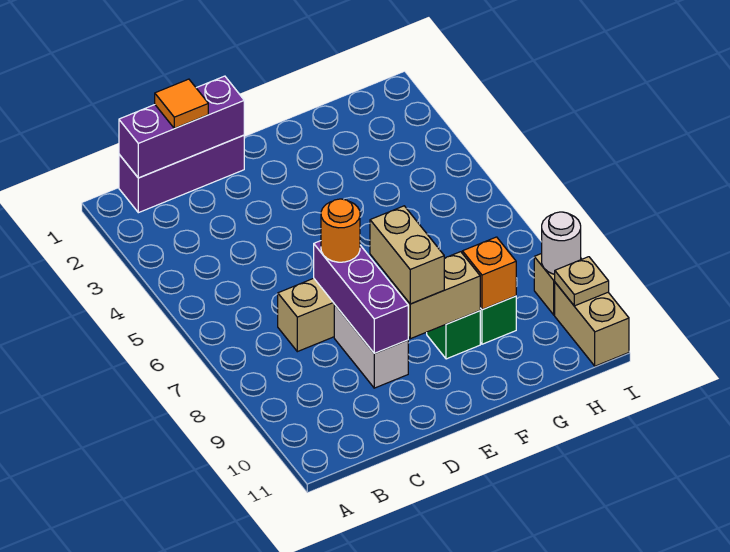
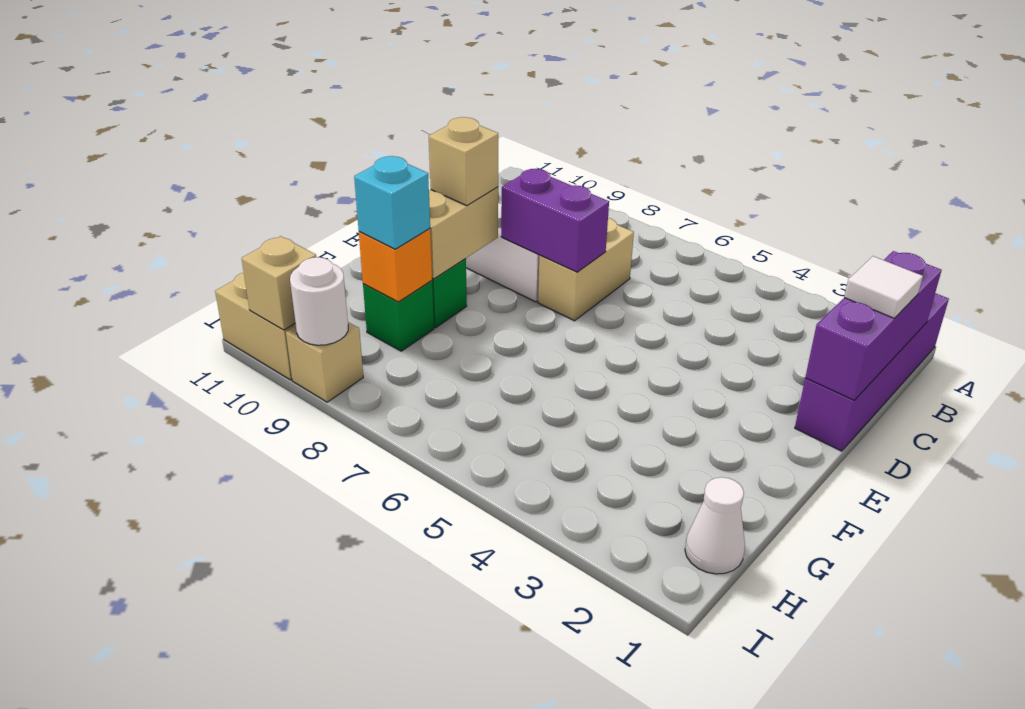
purple 1x3 brick [119,135,244,213] -> purple 1x4 brick [795,293,949,451]
orange 1x1 tile [155,79,208,128] -> white 1x1 tile [844,256,923,318]
purple 1x3 brick [314,241,408,353] -> purple 1x2 brick [501,169,609,272]
orange 1x1 round brick [321,199,360,262] -> none
tan 1x2 brick [370,206,444,304] -> tan 1x1 brick [429,117,498,206]
none -> cyan 1x1 brick [354,156,430,249]
none -> white 1x1 cone [685,477,745,574]
tan 1x1 plate [555,257,609,306] -> tan 1x1 brick [242,236,316,330]

